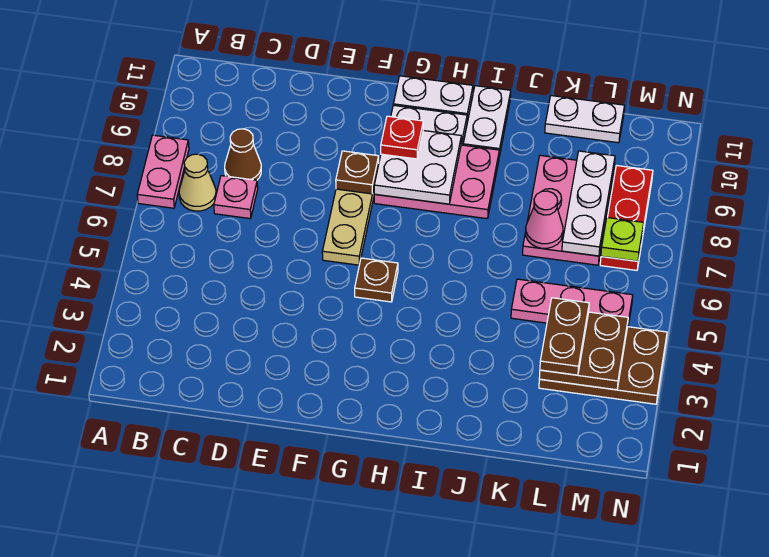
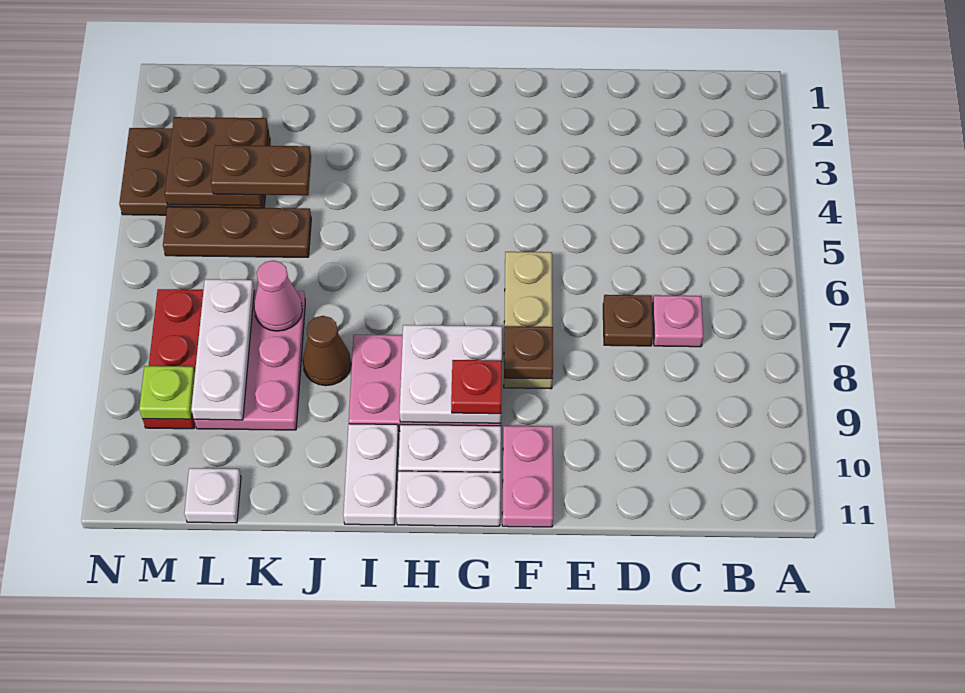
pink 1x2 plate [137,135,189,208] -> pink 1x2 plate moved to [502,426,553,527]
tan 1x1 cone [179,154,216,211] -> none
brown 1x1 cone [225,129,261,180] -> brown 1x1 cone moved to [303,316,351,386]
brown 1x1 plate [355,258,398,302] -> brown 1x1 plate moved to [603,295,653,346]
pink 1x3 plate [511,279,633,325] -> brown 1x3 plate [163,207,311,257]
white 1x2 plate [545,96,625,143] -> white 1x1 plate [184,468,241,523]
brown 1x2 plate [540,298,589,375] -> brown 1x2 plate turned to [211,145,311,195]
lime 1x1 plate [601,218,644,261] -> lime 1x1 plate moved to [139,366,195,419]

